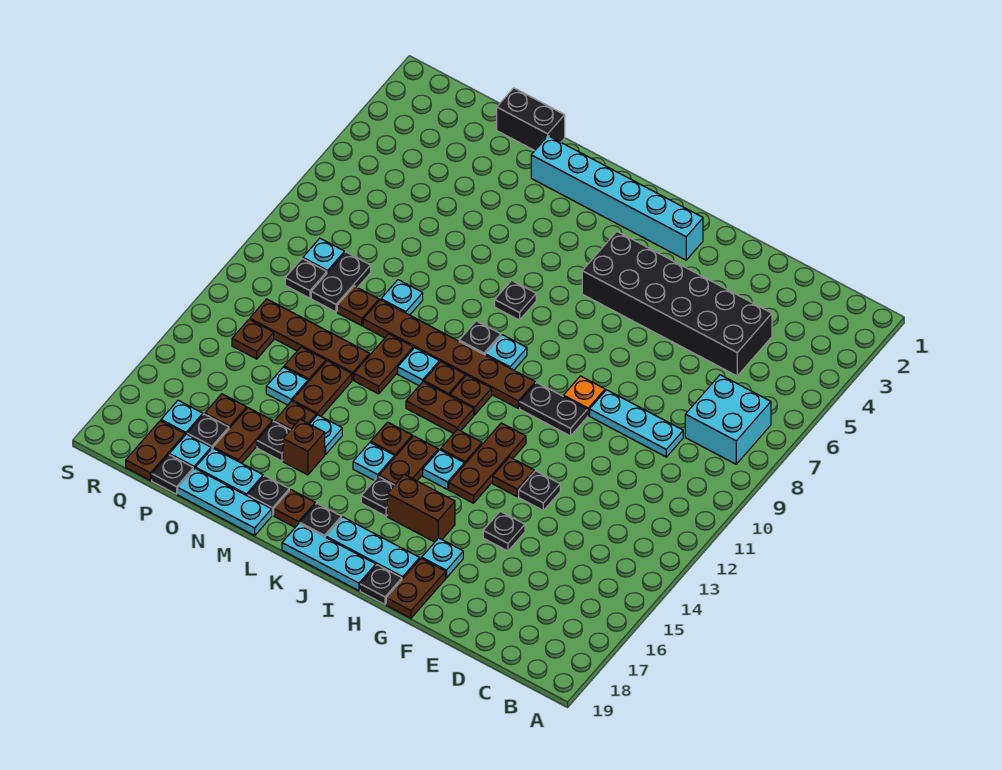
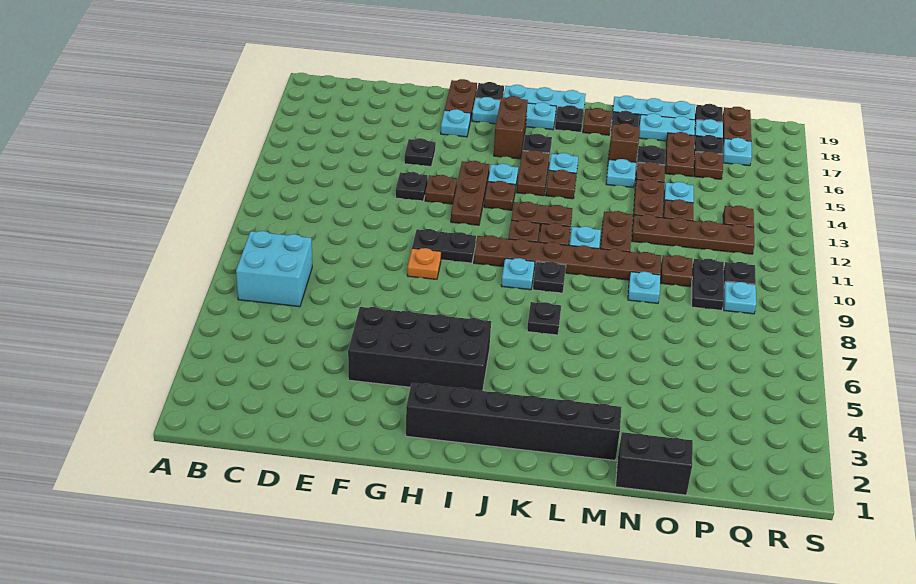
black 2x6 brick [582,232,772,376] -> black 2x4 brick [348,307,491,391]
cyan 1x3 plate [590,390,683,457] -> none
cyan 1x6 brick [531,136,703,260] -> black 1x6 brick [406,383,622,460]
brown 1x2 brick [387,474,455,542] -> brown 1x2 brick turned to [494,96,528,159]

